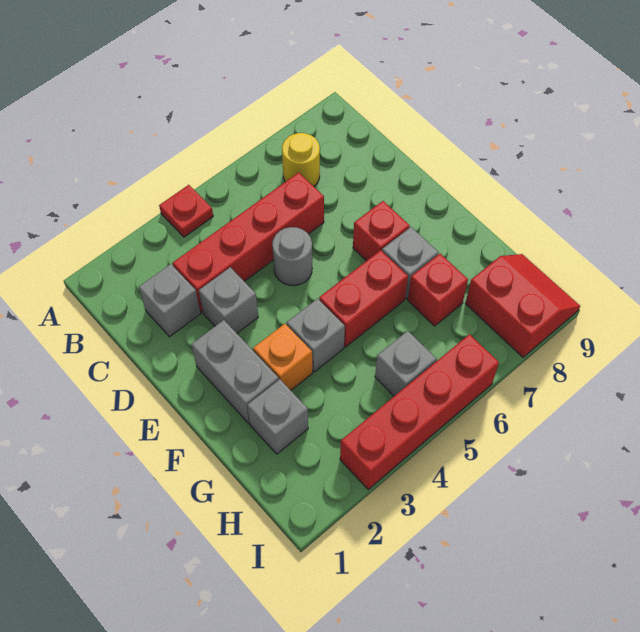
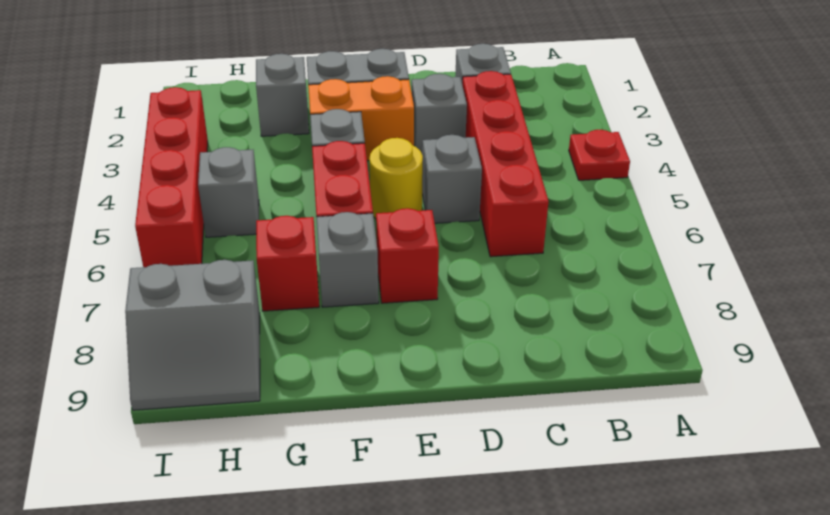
yellow 1x1 round brick [282,133,320,186] -> yellow 1x1 round brick moved to [369,138,423,219]
grey 1x1 round brick [272,227,312,286] -> grey 1x1 brick [422,135,482,223]
orange 1x1 brick [253,324,312,390] -> orange 1x2 brick [308,76,414,161]
red 2x2 slope [465,254,580,357] -> grey 2x2 slope [125,260,260,410]

